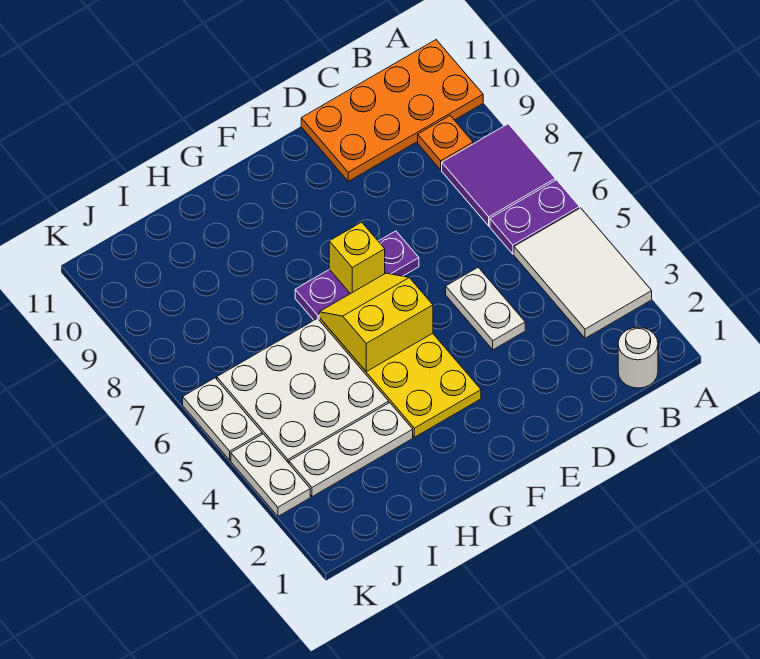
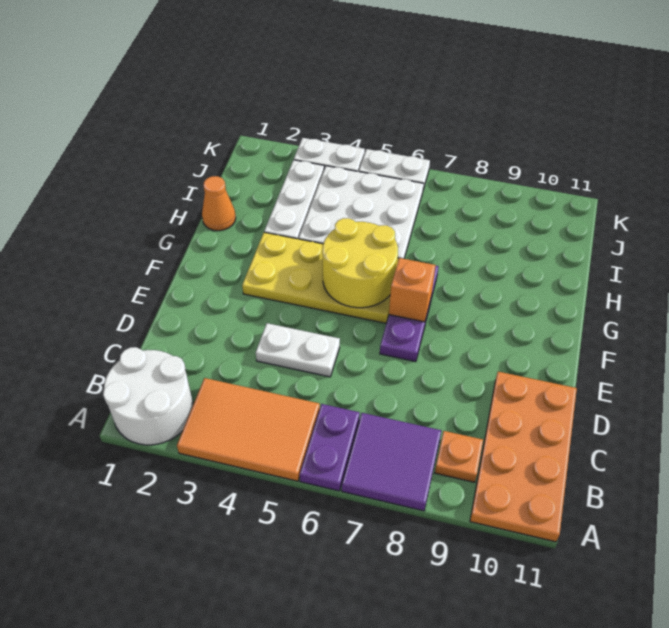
white 2x3 tile [514,208,652,338] -> orange 2x3 tile [177,378,320,481]
white 1x1 round brick [618,327,658,388] -> white 2x2 round brick [103,347,193,445]
yellow 2x2 slope [319,273,433,372] -> yellow 2x2 round brick [322,218,398,308]
yellow 1x1 brick [329,222,385,294] -> orange 1x1 brick [389,258,436,322]
none -> orange 1x1 cone [202,176,236,231]

